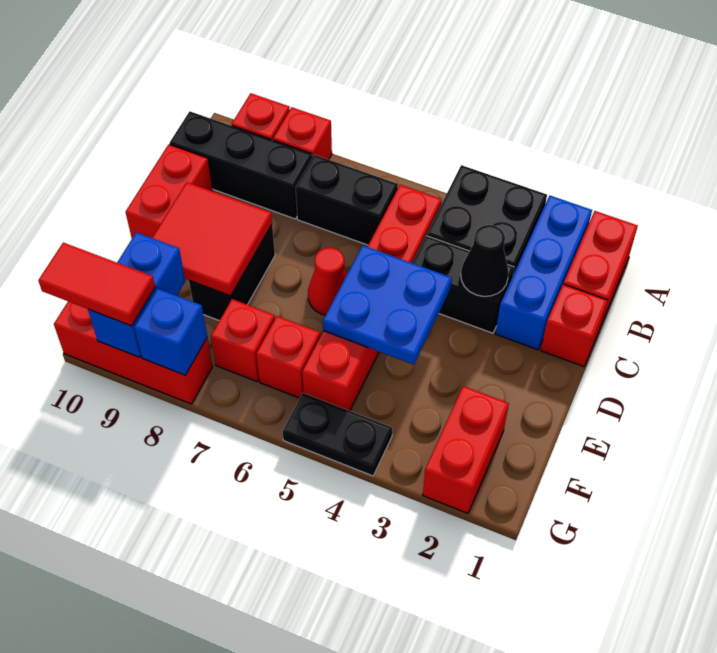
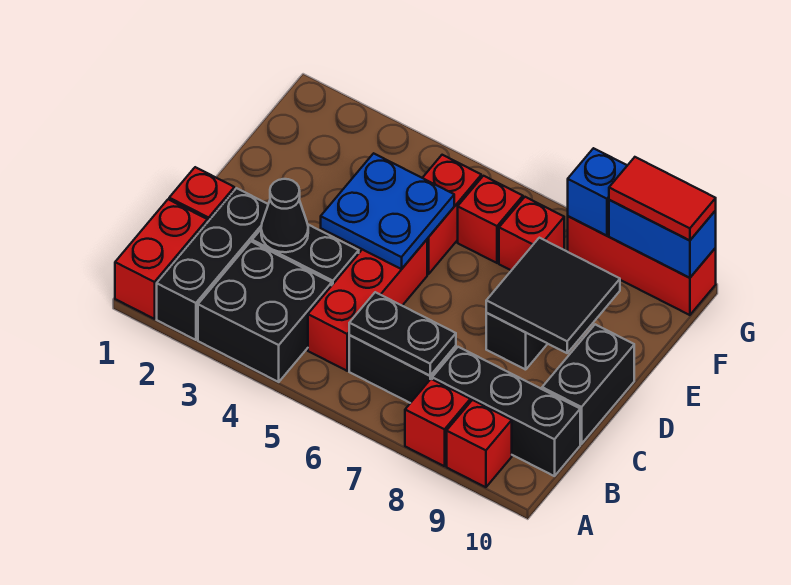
blue 1x3 brick [495,196,592,350] -> black 1x3 brick [157,188,268,340]
red 1x2 brick [125,144,213,238] -> black 1x2 brick [542,324,634,444]
red 1x1 cone [308,248,347,315] -> none
red 2x2 tile [152,182,272,296] -> black 2x2 tile [486,238,620,353]
red 1x2 brick [423,386,509,513] -> none
blue 1x2 brick [88,232,185,357] -> blue 1x2 brick turned to [609,200,716,278]
black 1x2 plate [283,393,392,476] -> black 1x2 plate moved to [349,292,456,376]

